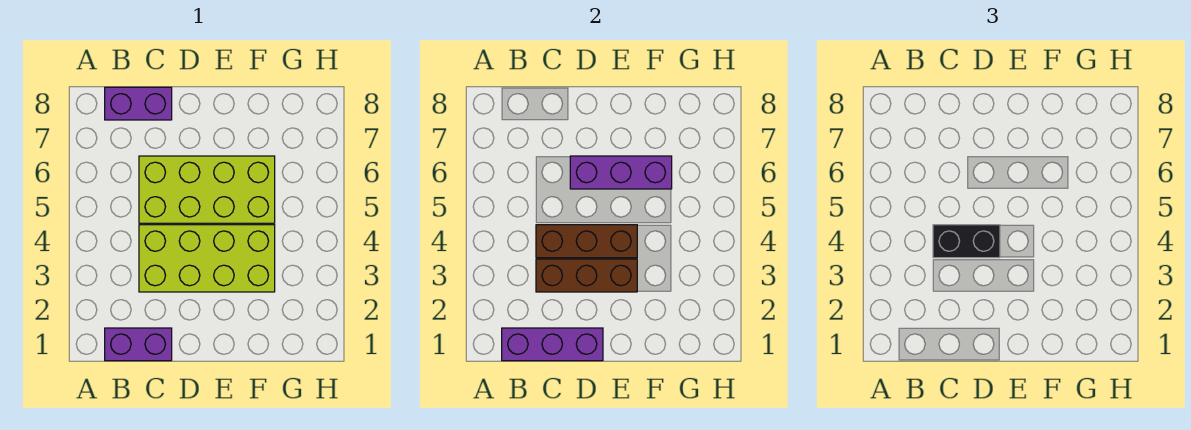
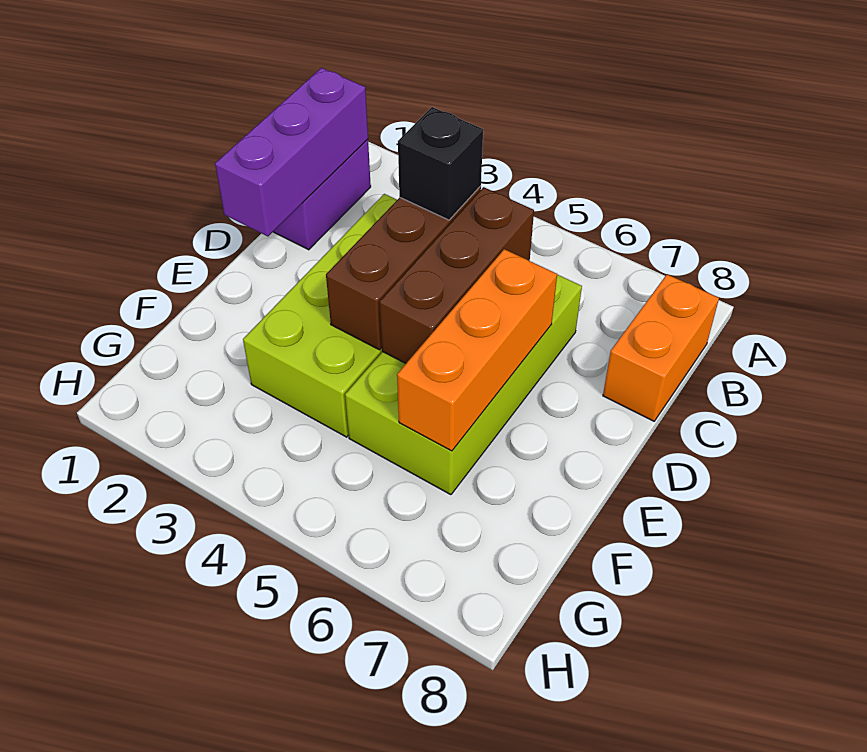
purple 1x2 brick [105,87,172,120] -> orange 1x2 brick [603,274,719,421]
brown 1x3 brick [536,259,637,292] -> brown 1x3 brick moved to [380,187,534,363]
black 1x2 brick [933,225,1000,258] -> black 1x1 brick [398,107,483,220]
purple 1x3 brick [570,156,672,189] -> orange 1x3 brick [397,249,557,451]

